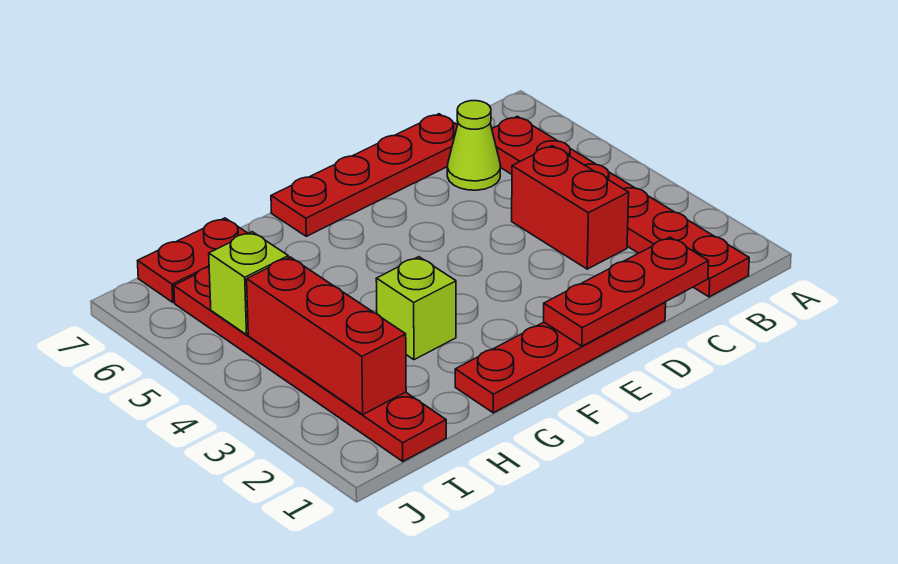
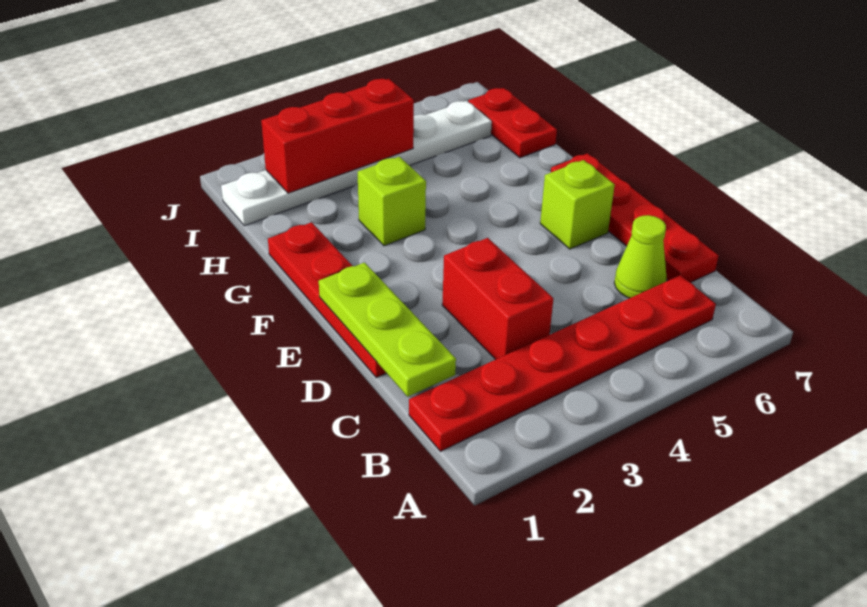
red 1x3 plate [544,237,709,346] -> lime 1x3 plate [319,263,456,397]
red 1x2 brick [512,146,629,269] -> red 1x2 brick turned to [442,238,553,360]
red 1x6 plate [174,267,446,461] -> white 1x6 plate [221,101,492,226]
lime 1x1 brick [209,232,288,335] -> lime 1x1 brick moved to [540,160,615,249]

